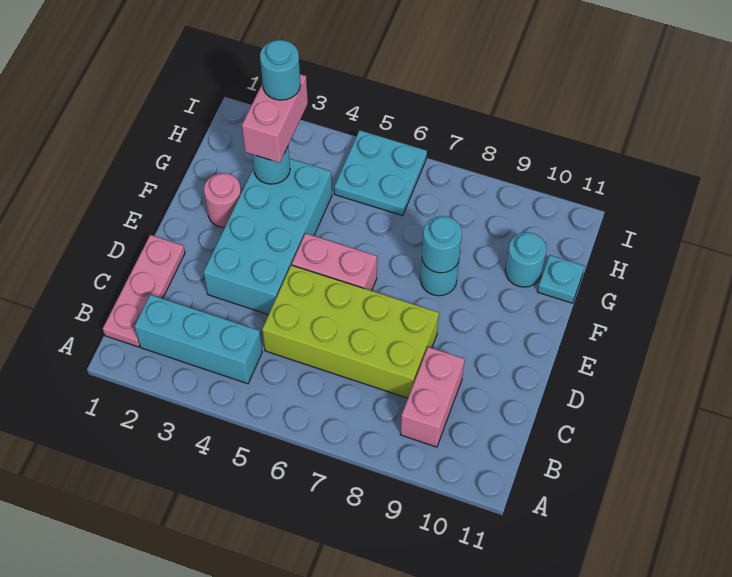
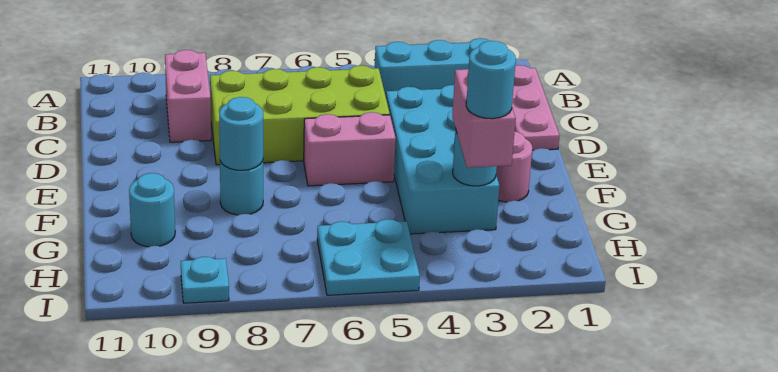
cyan 1x1 plate [537,255,585,303] -> cyan 1x1 plate moved to [181,257,229,303]

